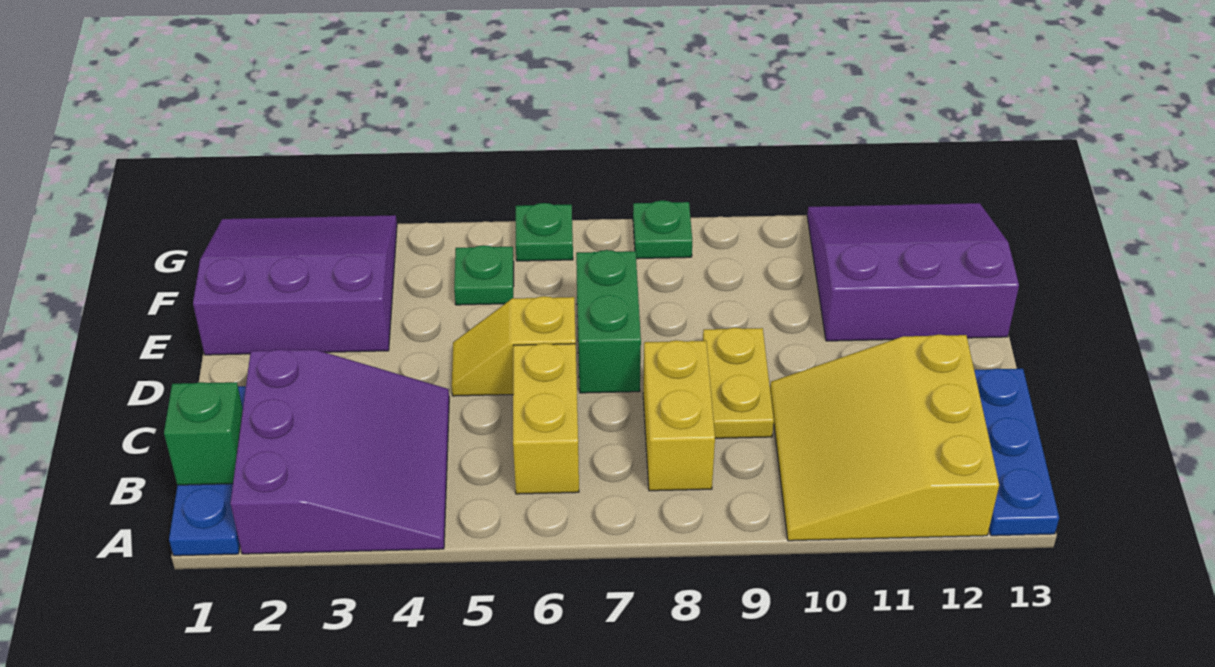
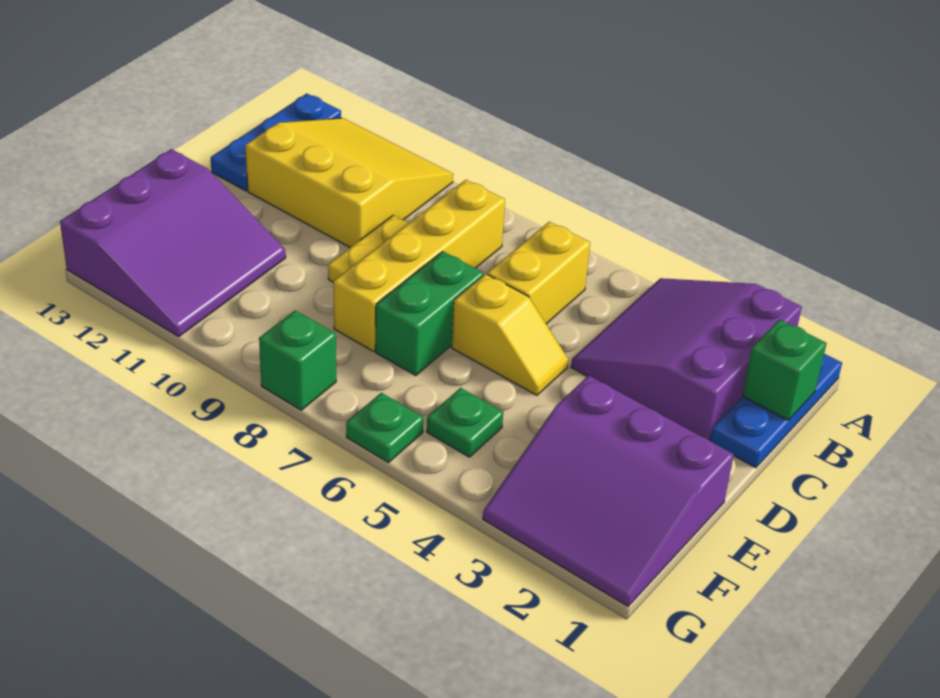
yellow 3x3 slope [770,335,999,541] -> yellow 3x3 slope turned to [245,118,453,247]
yellow 1x2 brick [643,340,715,491] -> yellow 1x4 brick [333,180,505,351]
purple 3x3 slope [807,203,1019,341] -> purple 3x3 slope turned to [60,149,286,336]
green 1x1 plate [633,201,692,259] -> green 1x1 brick [259,310,336,410]

